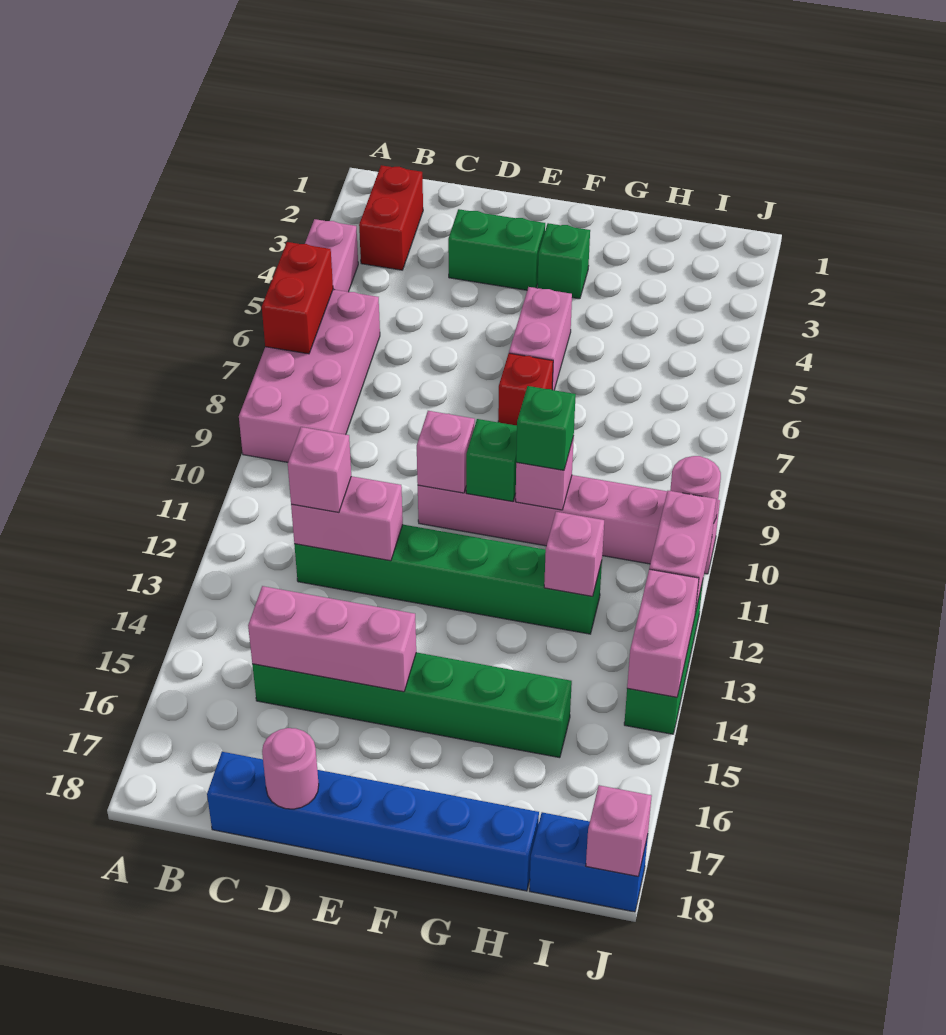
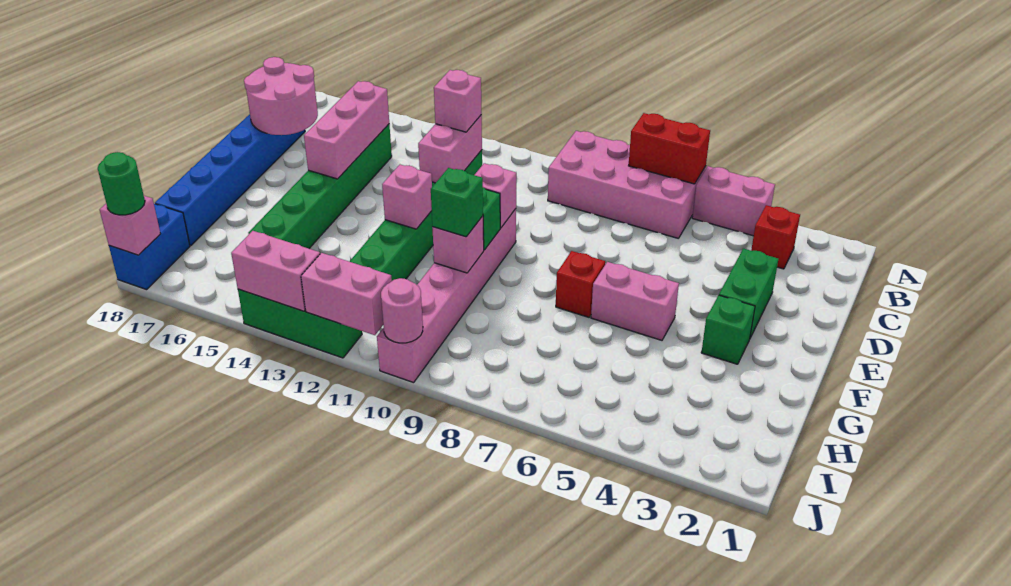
red 1x2 brick [359,165,423,270] -> red 1x1 brick [751,205,800,269]
pink 1x1 round brick [262,728,319,809] -> pink 2x2 round brick [244,57,318,135]
pink 1x1 brick [544,512,604,596] -> pink 1x1 brick moved to [382,165,432,229]
none -> green 1x1 round brick [98,152,145,215]

